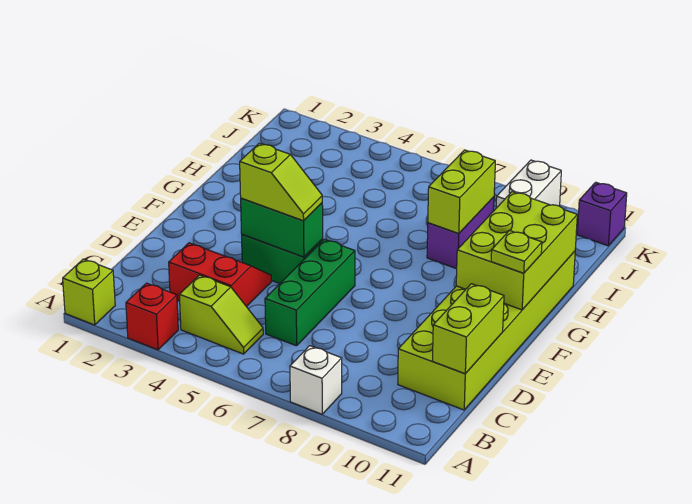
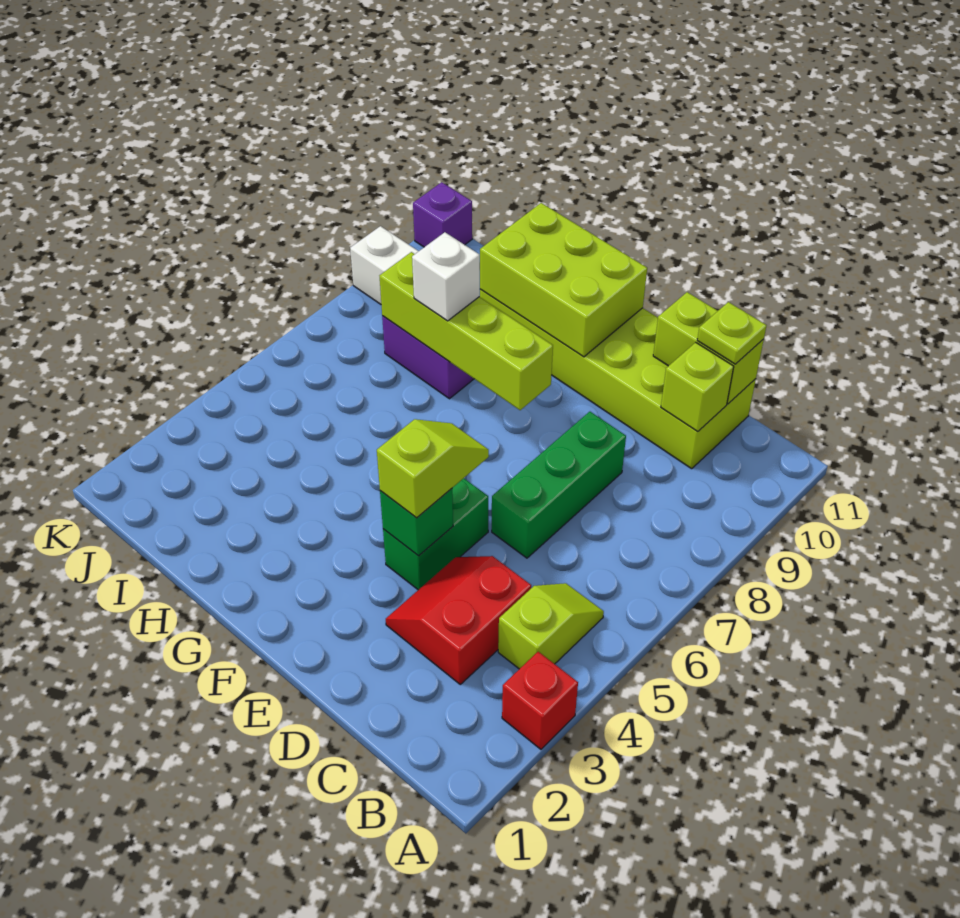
lime 1x1 brick [63,259,115,325] -> lime 1x1 brick moved to [661,342,734,432]
white 1x1 brick [290,346,342,414] -> white 1x1 brick moved to [412,232,480,321]
green 1x3 brick [265,239,355,346] -> green 1x3 brick turned to [492,412,626,558]
green 1x2 brick [241,198,323,257] -> green 1x1 brick [380,489,453,556]
lime 1x1 plate [491,230,542,273] -> lime 1x1 plate moved to [697,302,767,364]
lime 1x2 brick [428,150,495,234] -> lime 1x4 brick [380,252,553,410]

